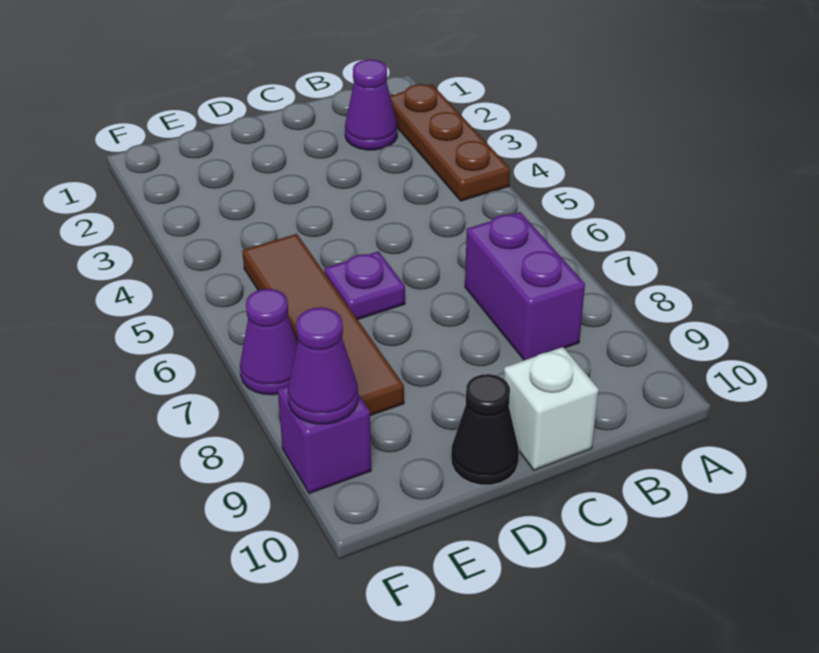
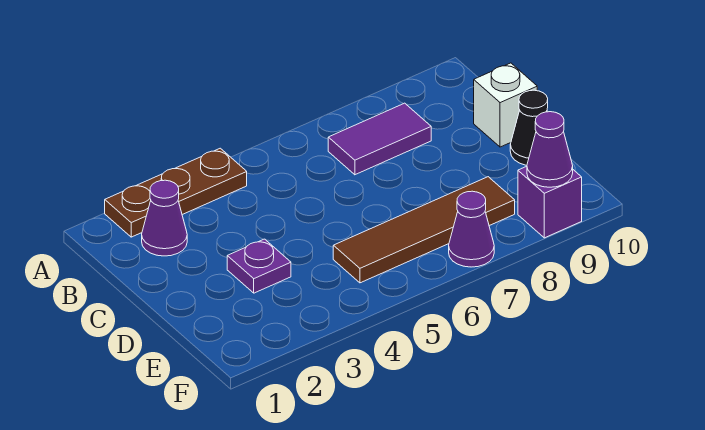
purple 1x2 brick [465,212,585,360] -> purple 1x2 tile [328,103,431,175]
purple 1x1 plate [324,251,405,319] -> purple 1x1 plate moved to [227,239,291,293]

